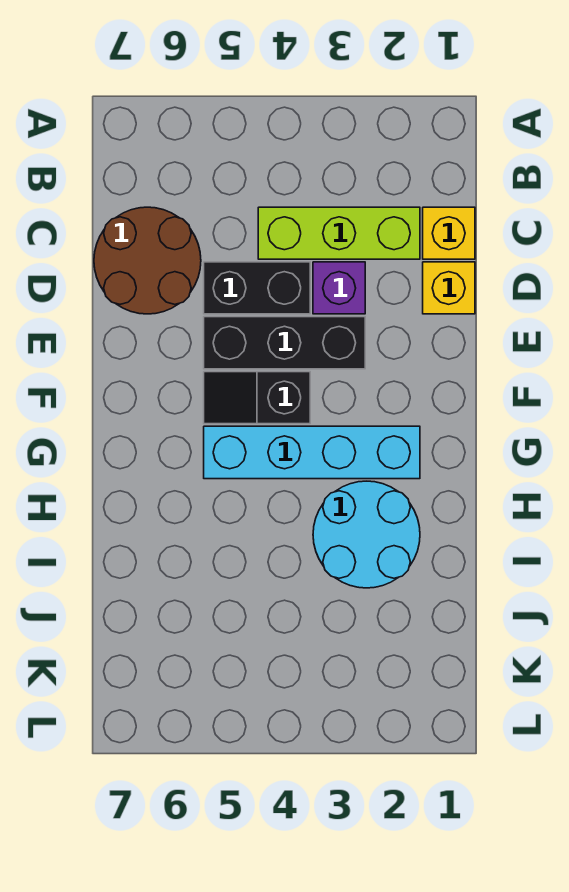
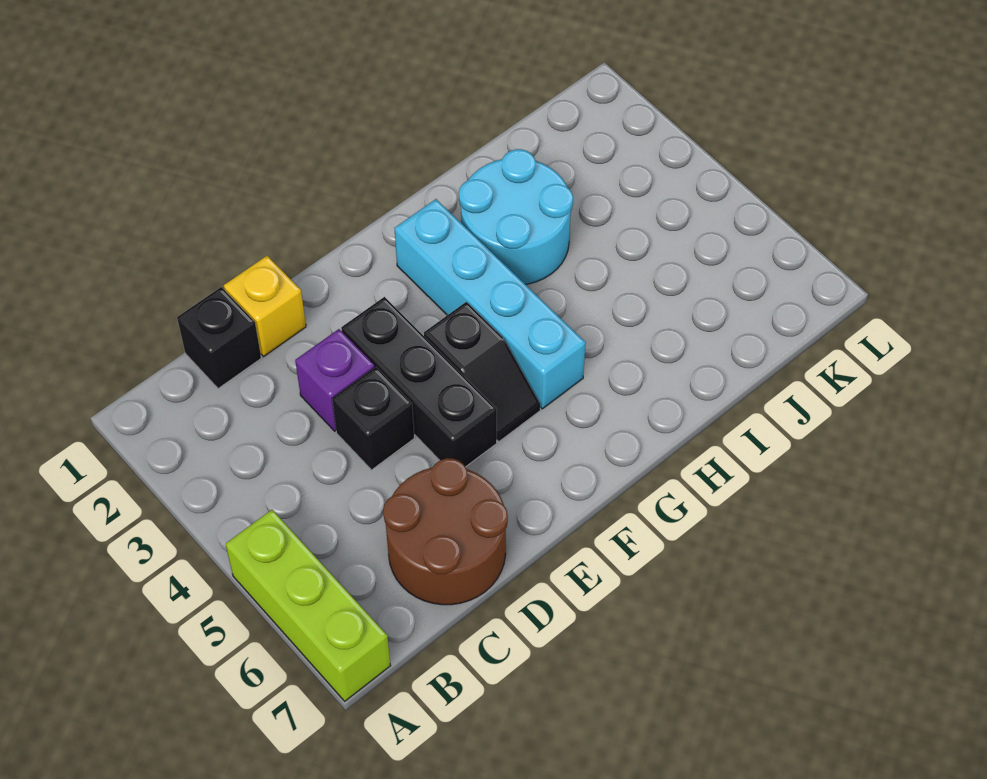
yellow 1x1 brick [423,207,475,259] -> black 1x1 brick [177,287,261,389]
lime 1x3 brick [258,207,420,259] -> lime 1x3 brick moved to [226,510,391,701]
black 1x2 brick [204,262,310,314] -> black 1x1 brick [332,367,414,470]

